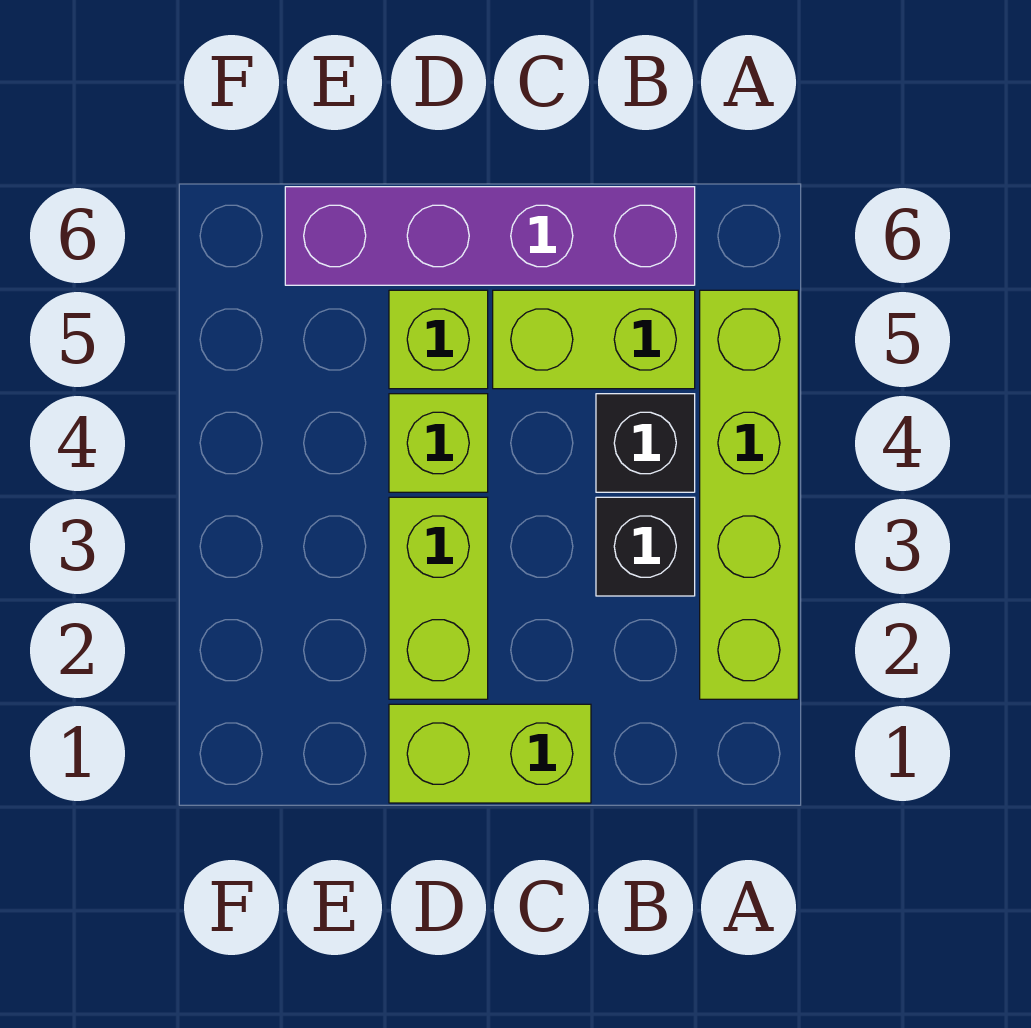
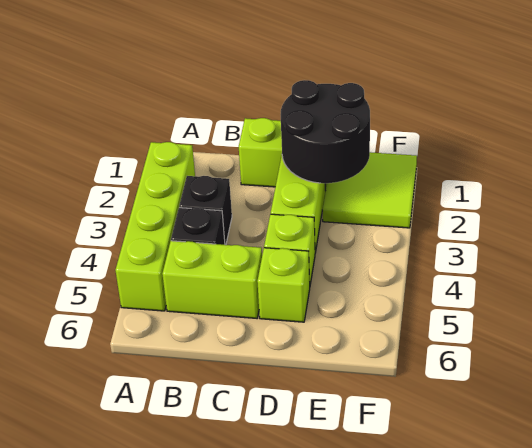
purple 1x4 brick [285,187,695,285] -> none
none -> black 2x2 round brick [281,80,370,183]
none -> lime 2x2 tile [323,152,417,228]

